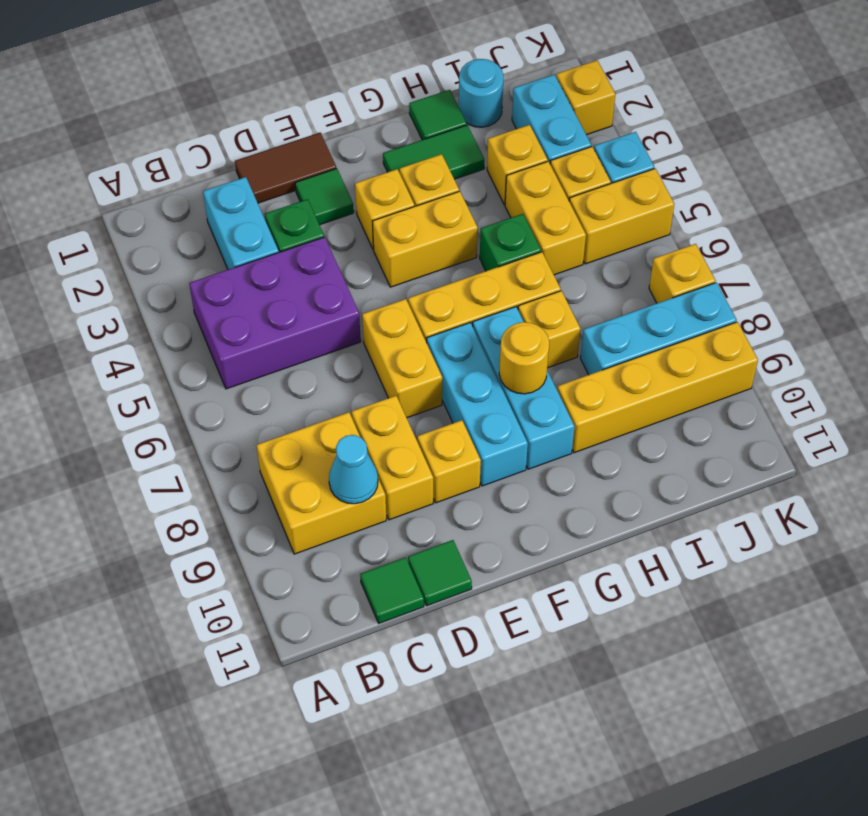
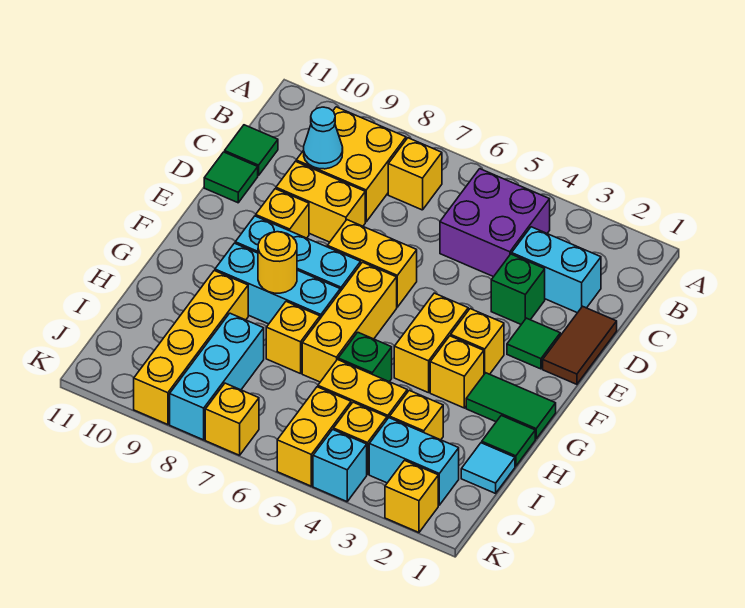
purple 2x3 brick [189,237,361,389] -> purple 2x2 brick [440,169,550,277]
none -> yellow 1x1 brick [388,138,442,210]
green 1x2 tile [383,125,484,179] -> green 1x2 tile turned to [466,373,556,439]
cyan 1x1 round brick [459,59,504,127] -> cyan 1x1 tile [461,443,515,493]

